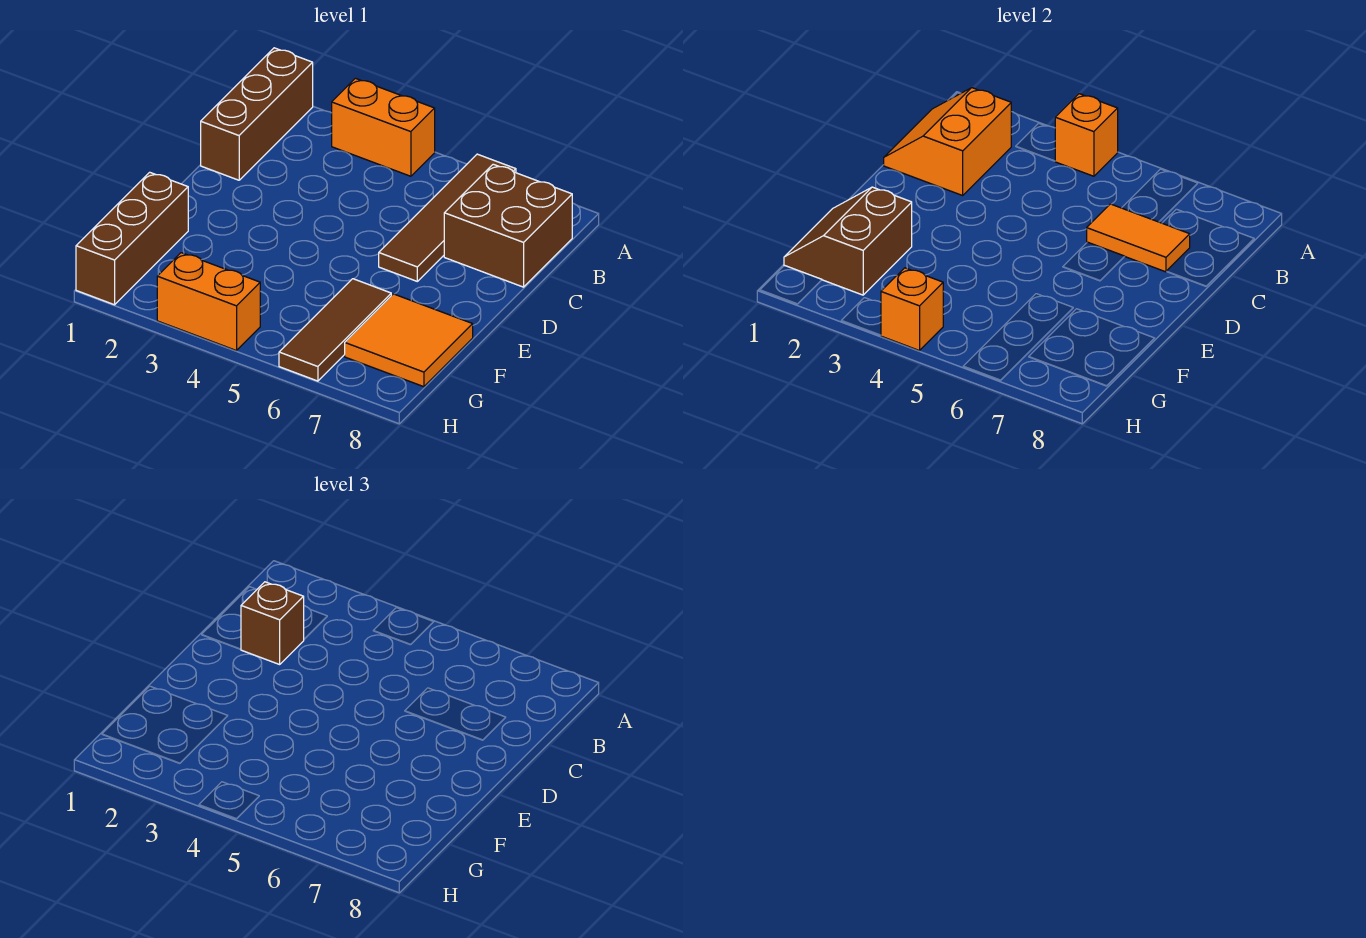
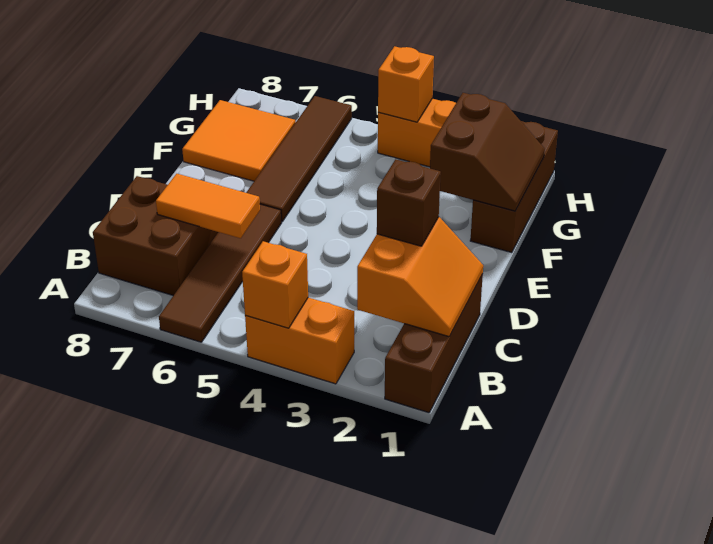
brown 1x3 tile [279,279,391,381] -> brown 1x4 tile [246,96,352,221]

